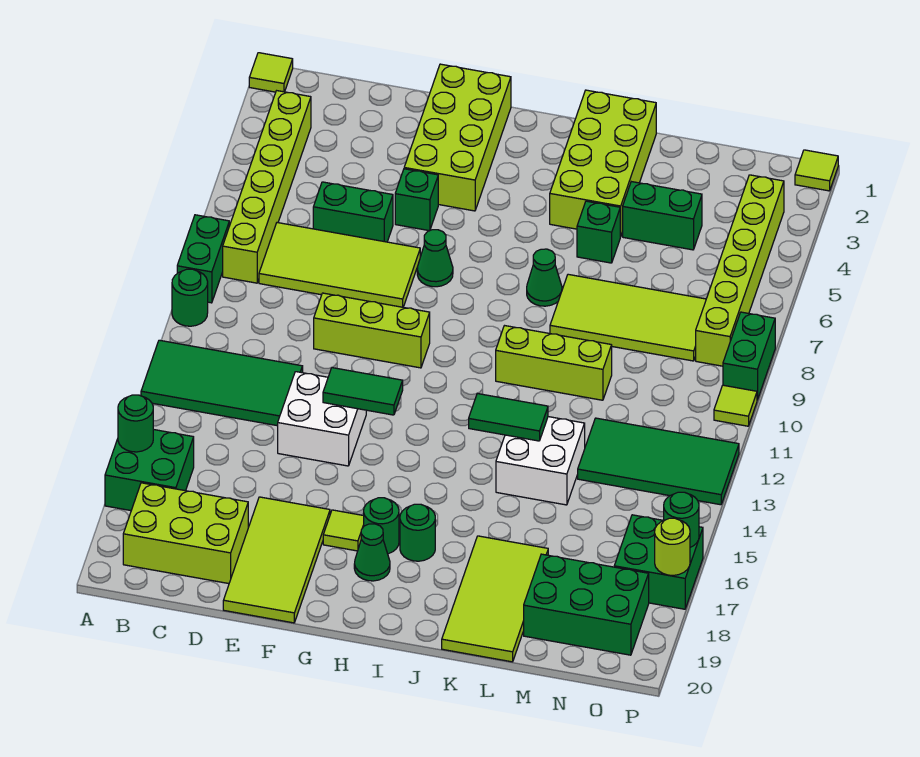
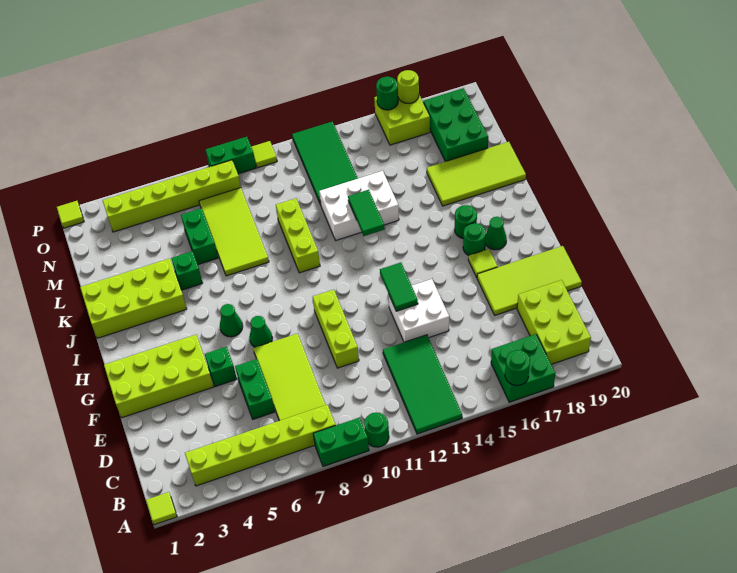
green 1x1 cone [527,249,562,306] -> green 1x1 cone moved to [220,304,243,337]
white 2x2 brick [496,417,585,505] -> white 2x3 brick [319,171,399,240]
green 1x2 brick [623,182,702,250] -> green 1x2 brick moved to [181,208,218,265]
green 2x2 brick [614,515,703,609] -> lime 2x2 brick [374,95,430,145]

